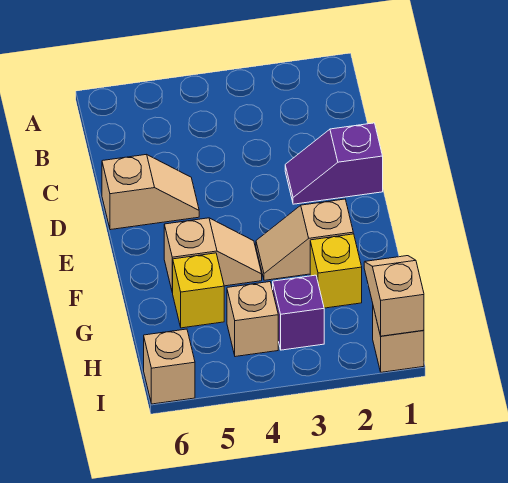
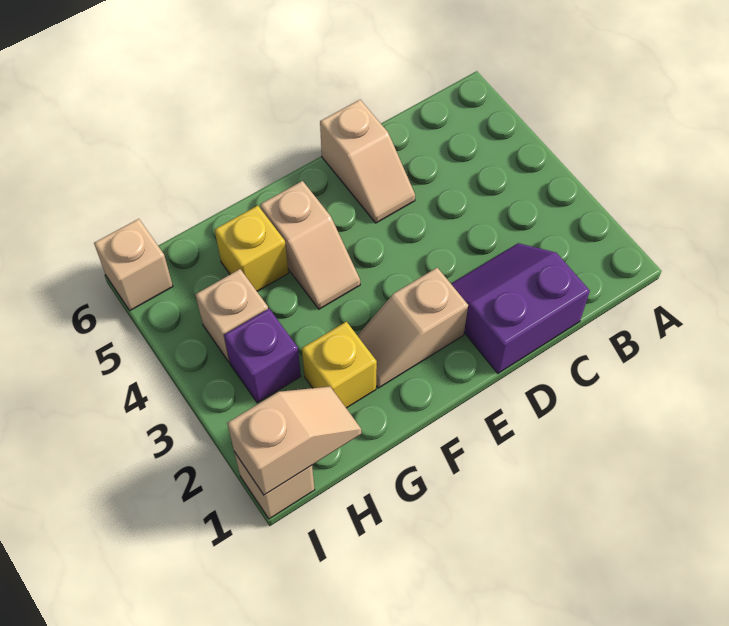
purple 1x2 slope [285,123,383,204] -> purple 2x2 slope [451,243,590,373]
tan 1x2 slope [256,199,353,280] -> tan 1x2 slope turned to [357,268,468,388]

